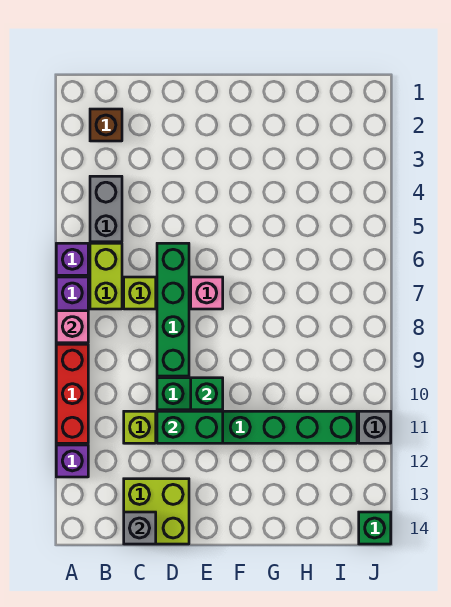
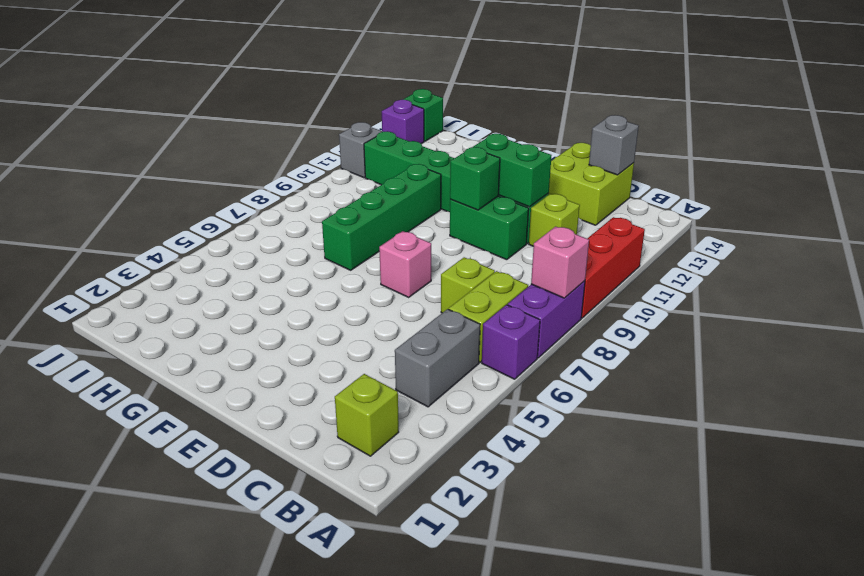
purple 1x1 brick [56,445,88,477] -> purple 1x1 brick moved to [382,100,424,144]
brown 1x1 brick [90,109,122,141] -> lime 1x1 brick [335,374,399,456]
green 1x4 brick [157,243,189,376] -> green 1x4 brick moved to [322,164,441,270]

